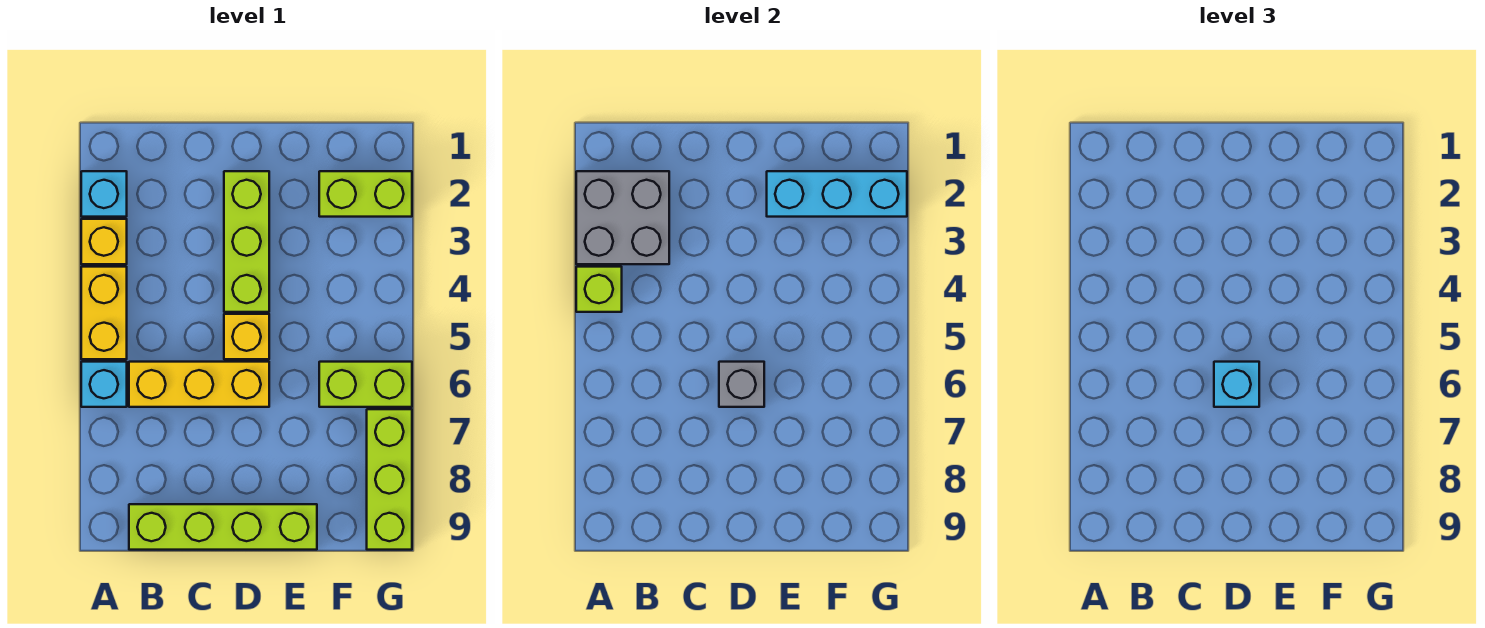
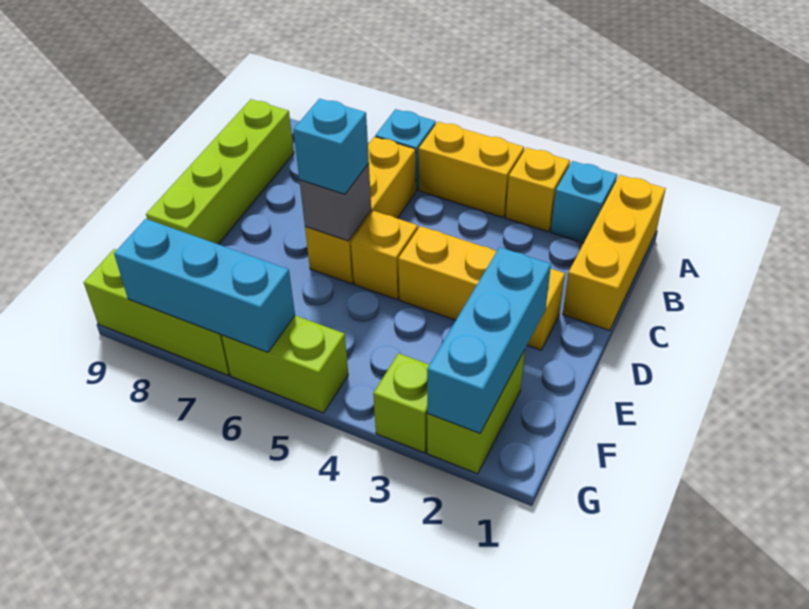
none -> yellow 1x3 brick [563,175,666,330]
grey 2x2 brick [576,171,669,264] -> none
lime 1x1 brick [576,267,622,312] -> lime 1x1 brick moved to [373,353,429,453]
lime 1x3 brick [224,171,269,312] -> yellow 1x3 brick [398,226,565,350]
lime 1x2 brick [319,362,412,407] -> lime 1x2 brick turned to [222,315,348,413]
none -> cyan 1x3 brick [114,219,295,352]

